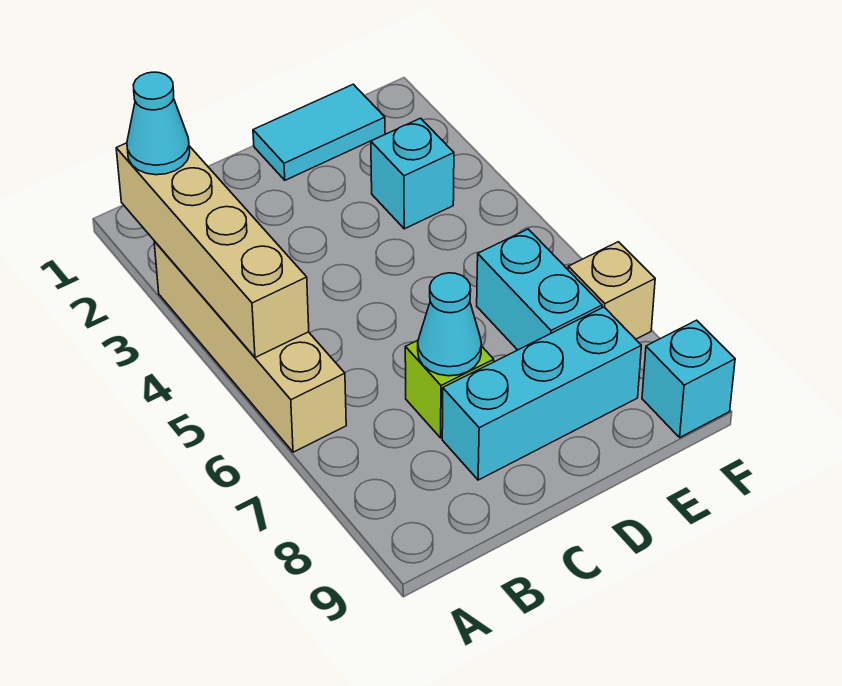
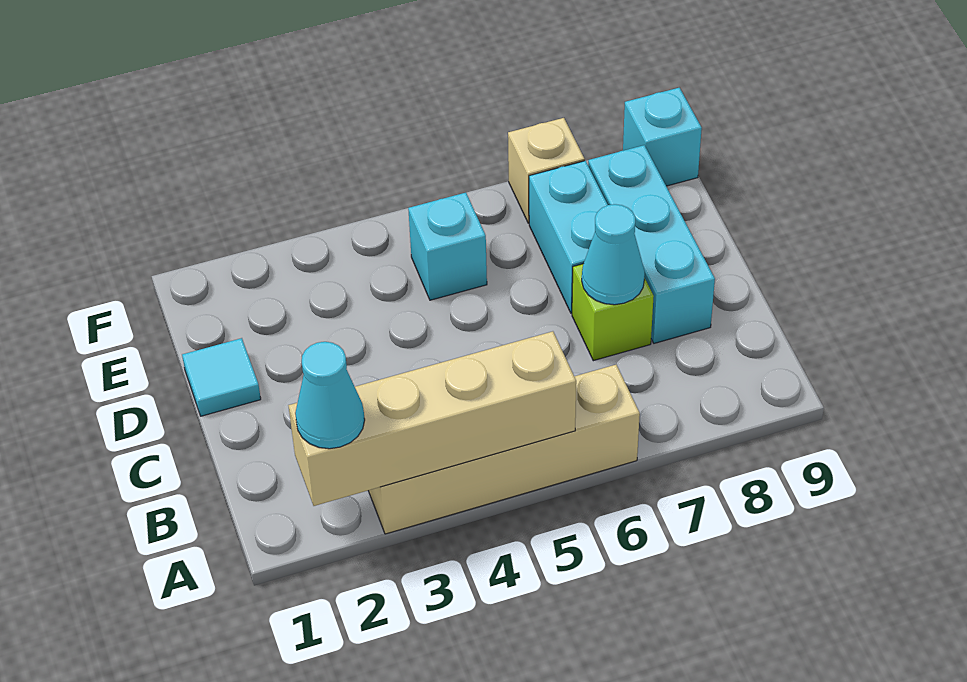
cyan 1x2 tile [253,84,385,180] -> cyan 1x1 tile [182,338,261,416]
cyan 1x1 brick [371,118,454,229] -> cyan 1x1 brick moved to [408,193,487,300]
cyan 1x2 brick [477,229,602,350] -> cyan 1x2 brick turned to [529,161,608,313]

